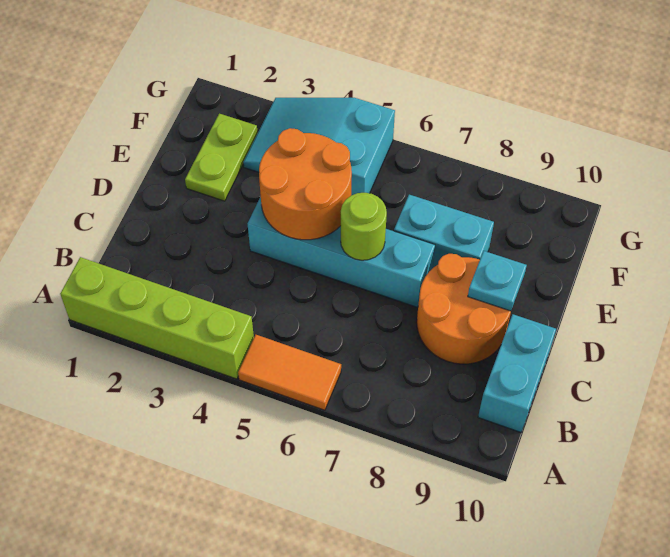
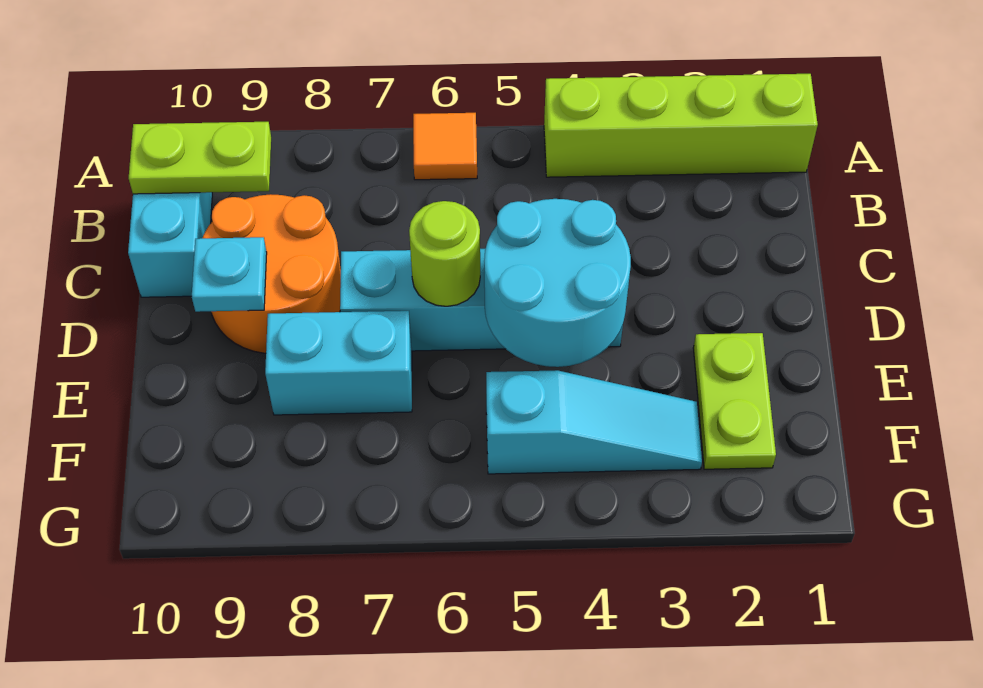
orange 1x2 tile [238,335,341,410] -> orange 1x1 tile [413,113,477,180]
none -> lime 1x2 plate [129,122,271,194]
orange 2x2 round brick [259,128,352,240] -> cyan 2x2 round brick [484,199,631,367]
cyan 2x3 slope [243,98,395,195] -> cyan 1x3 slope [486,370,702,474]

